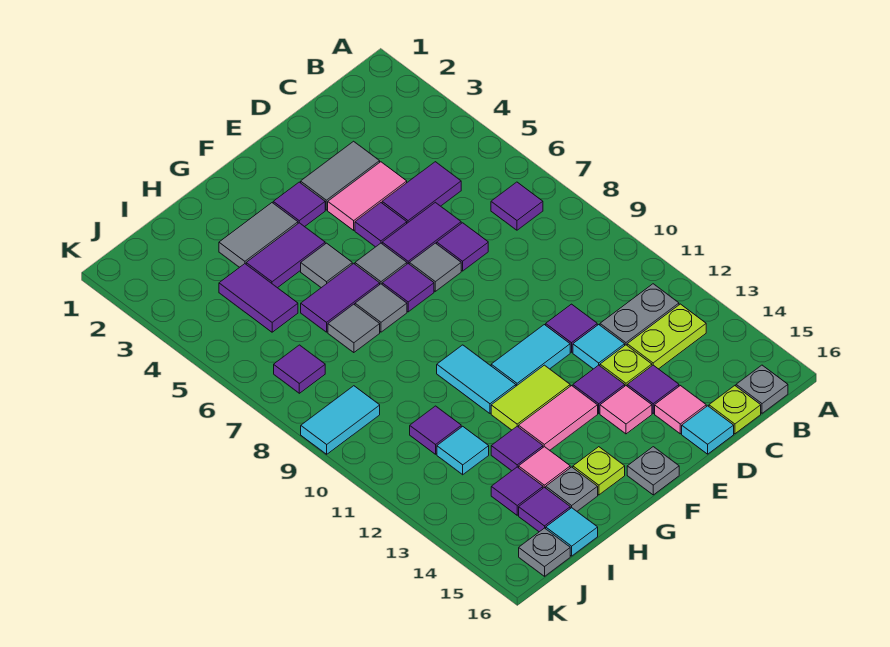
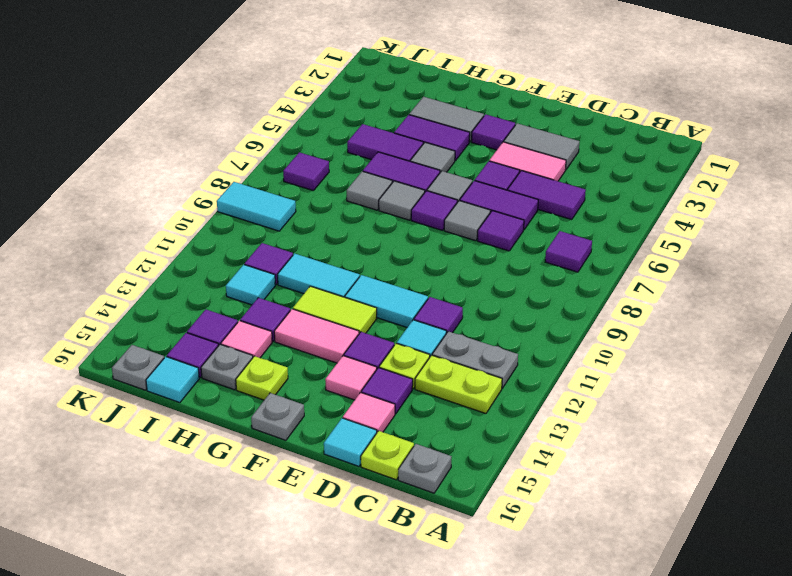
cyan 1x2 tile [437,345,516,413] -> cyan 1x2 tile turned to [277,253,360,297]
purple 1x2 tile [219,264,298,332] -> purple 1x2 tile turned to [347,124,423,161]

